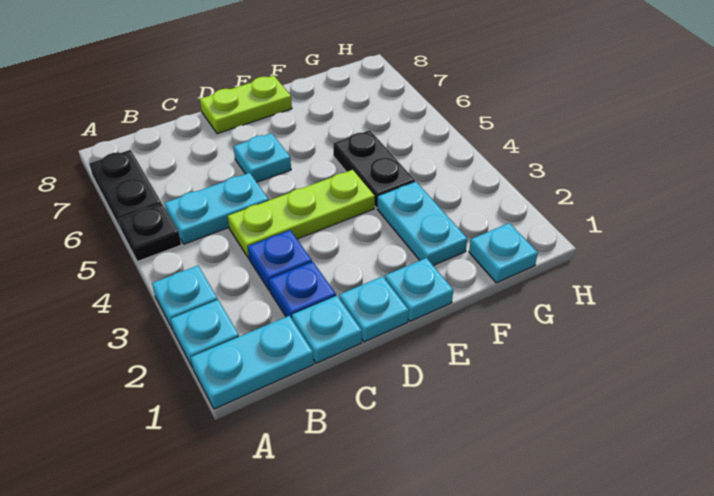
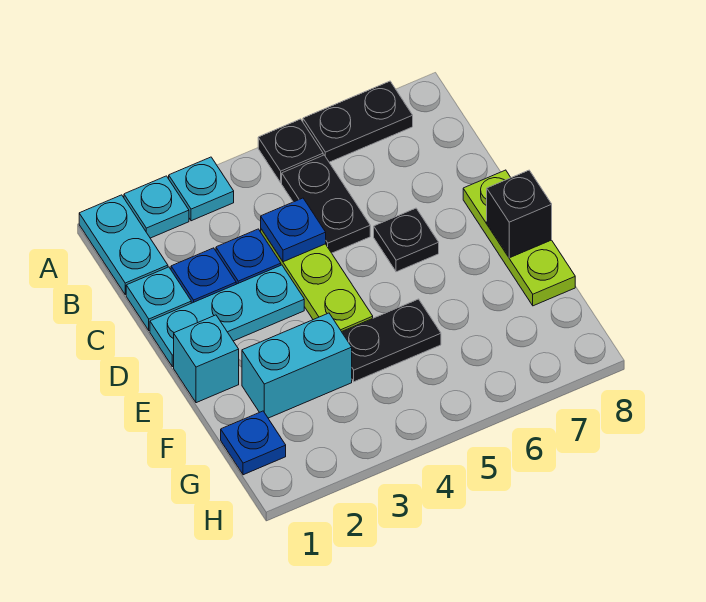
cyan 1x2 plate [165,173,269,244] -> black 1x2 plate [282,155,370,253]
none -> blue 1x1 plate [261,198,326,262]
cyan 1x1 plate [339,276,409,342] -> cyan 1x3 plate [150,265,304,367]
cyan 1x1 plate [233,133,291,182] -> black 1x1 plate [374,208,439,272]
lime 1x2 plate [200,76,292,134] -> lime 1x3 plate [463,170,575,306]
cyan 1x1 plate [385,258,453,321] -> cyan 1x1 brick [174,315,239,403]
none -> black 1x1 brick [487,170,552,258]
cyan 1x2 plate [377,182,467,265] -> cyan 1x2 brick [242,313,352,418]
cyan 1x1 plate [469,223,538,283] -> blue 1x1 plate [221,411,286,475]

